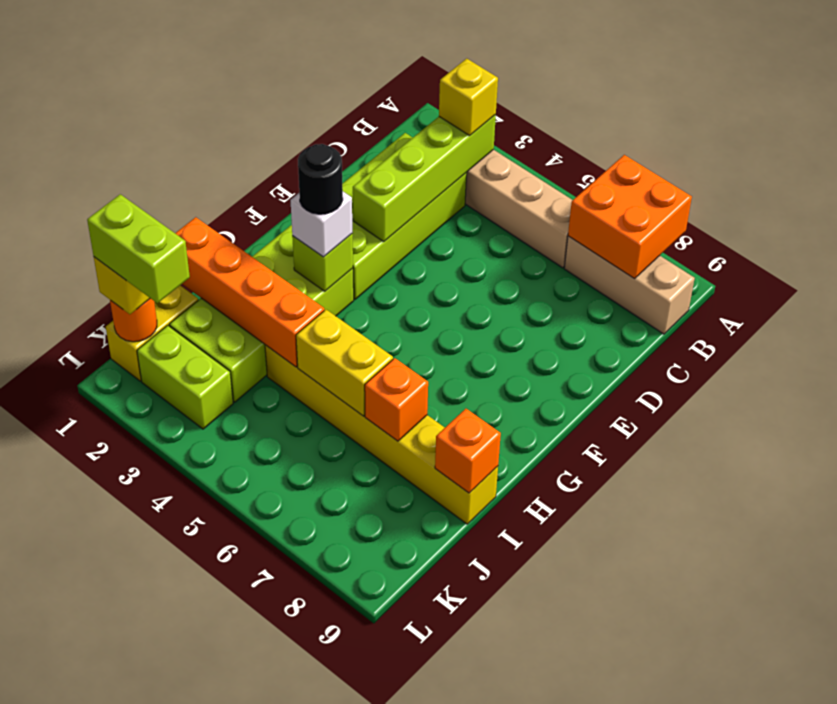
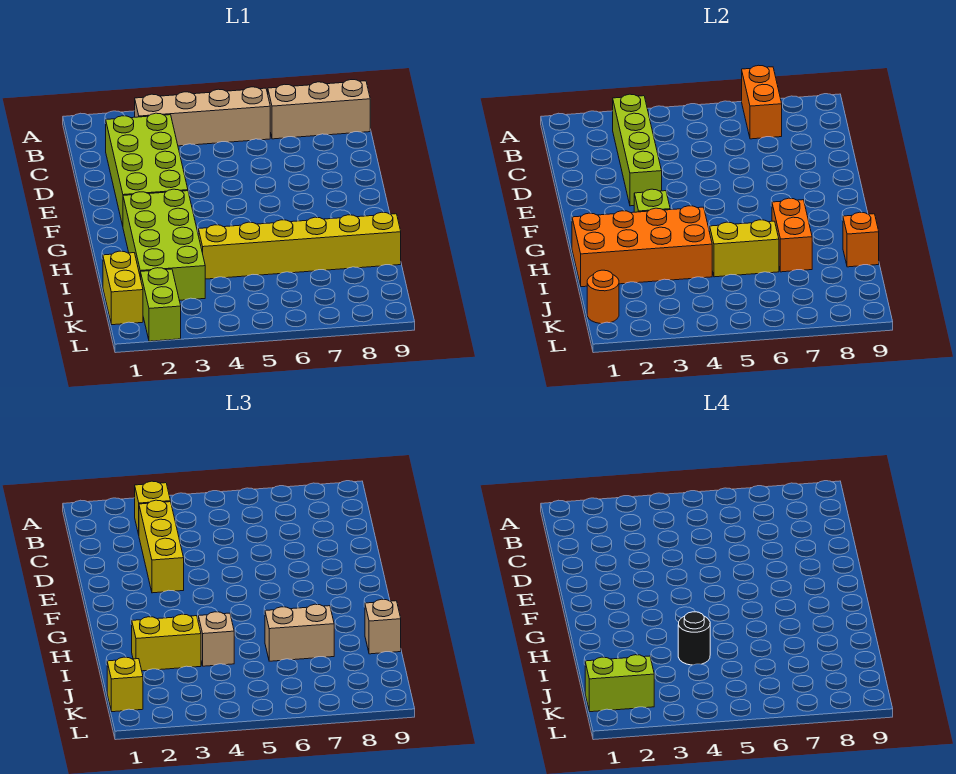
orange 2x2 brick [568,155,692,278] -> orange 1x2 brick [742,65,782,139]
none -> yellow 1x3 brick [139,500,184,593]
white 1x1 brick [290,192,353,257] -> none
black 1x1 round brick [298,144,343,214] -> black 1x1 round brick moved to [678,612,710,665]
orange 1x4 brick [175,217,324,367] -> orange 2x4 brick [572,206,712,287]
none -> yellow 1x2 brick [132,614,201,671]
none -> tan 1x1 brick [198,612,234,666]
none -> tan 1x2 brick [265,604,334,661]
orange 1x1 brick [365,358,428,441] -> orange 1x2 brick [772,198,812,272]
none -> tan 1x1 brick [365,599,401,654]
lime 1x2 brick [137,325,233,429] -> lime 1x2 brick turned to [141,268,181,341]

